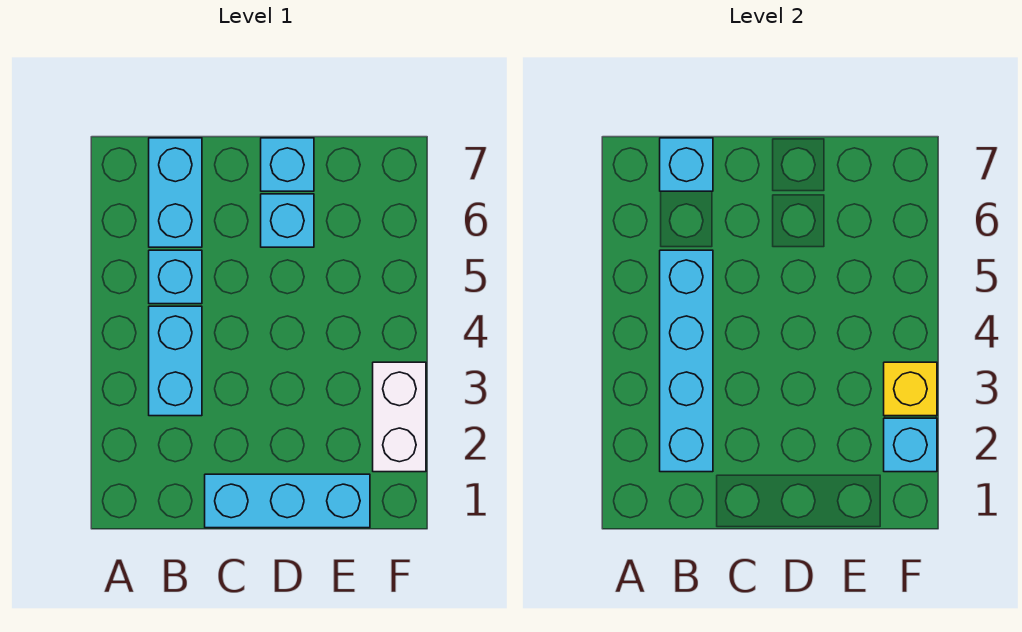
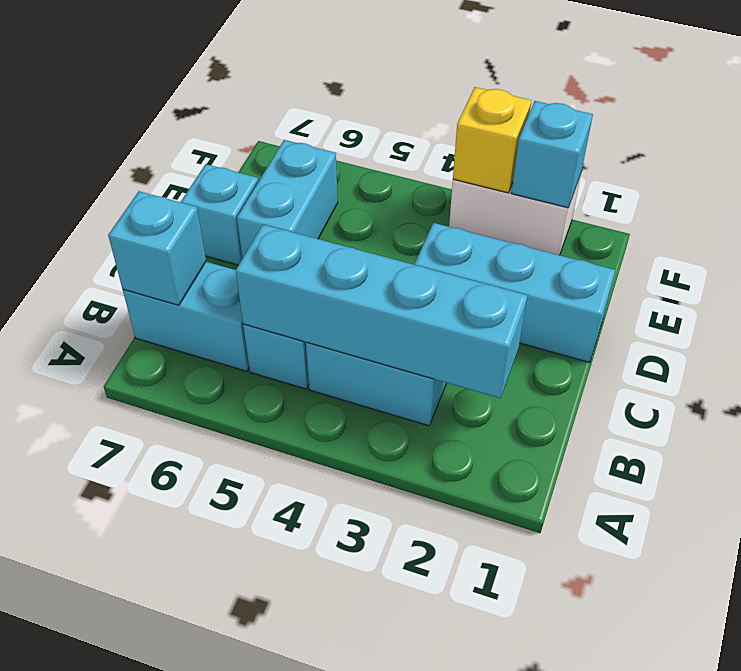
cyan 1x3 brick [205,474,370,528] -> cyan 1x3 brick turned to [414,223,615,362]
cyan 1x1 brick [261,194,314,247] -> cyan 1x2 brick [237,140,338,258]

